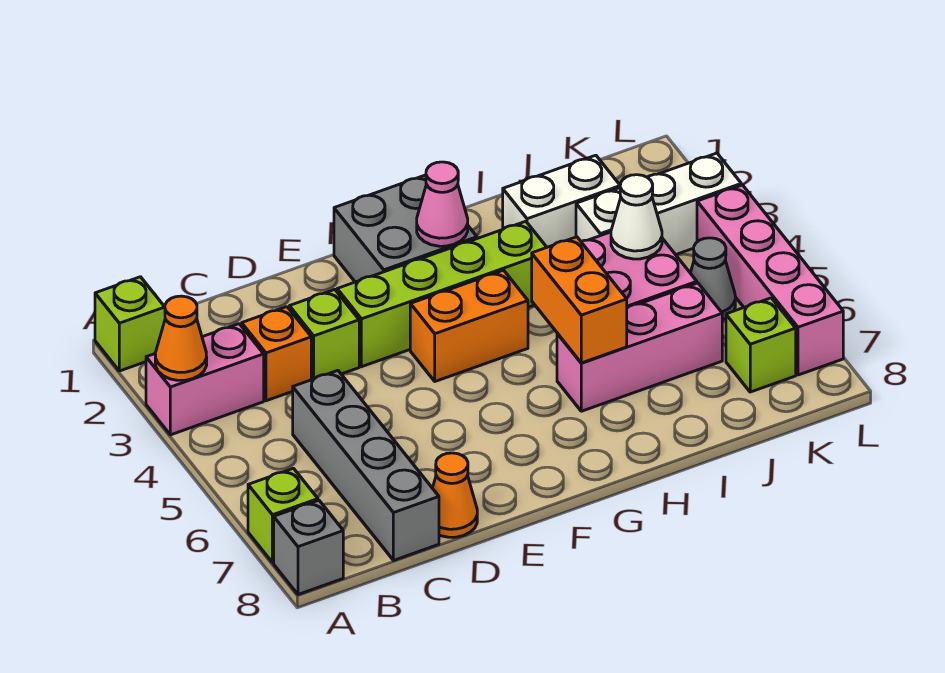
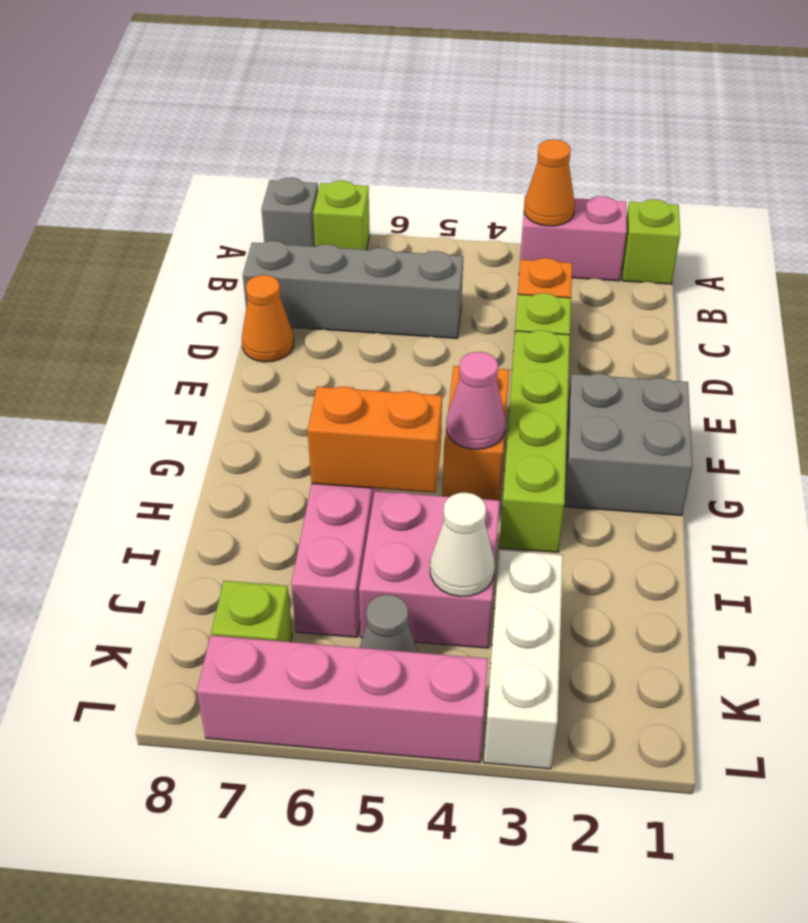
pink 1x2 brick [146,324,264,435] -> pink 1x2 brick turned to [519,195,627,281]
pink 1x1 cone [417,162,468,246] -> pink 1x1 cone moved to [446,352,506,449]
white 1x2 brick [502,155,620,247] -> none

